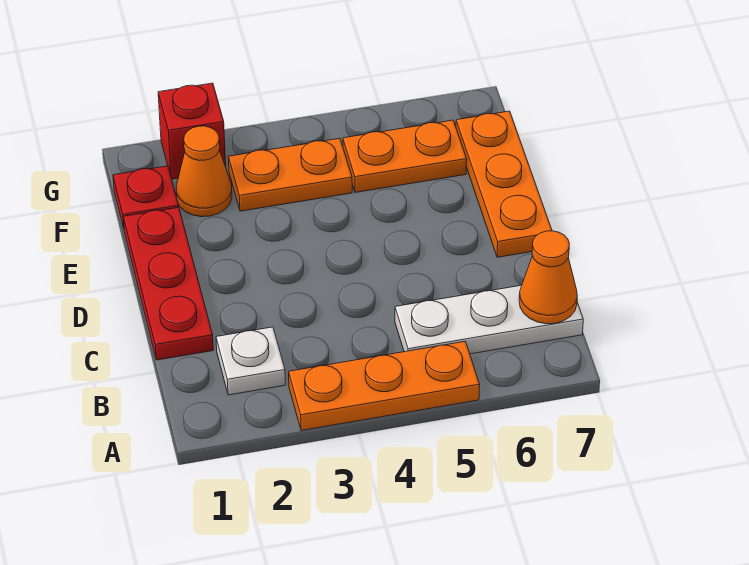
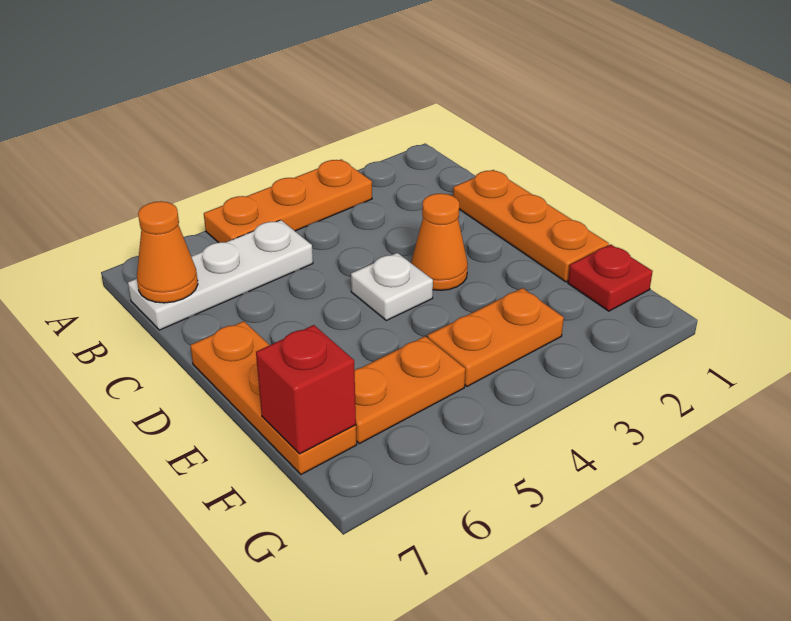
white 1x1 plate [216,327,285,395] -> white 1x1 plate moved to [351,253,433,320]
red 1x3 plate [123,207,213,360] -> orange 1x3 plate [453,170,609,282]
orange 1x1 cone [176,126,232,217] -> orange 1x1 cone moved to [411,194,468,290]
red 1x1 brick [158,83,226,179] -> red 1x1 brick moved to [256,325,356,454]

